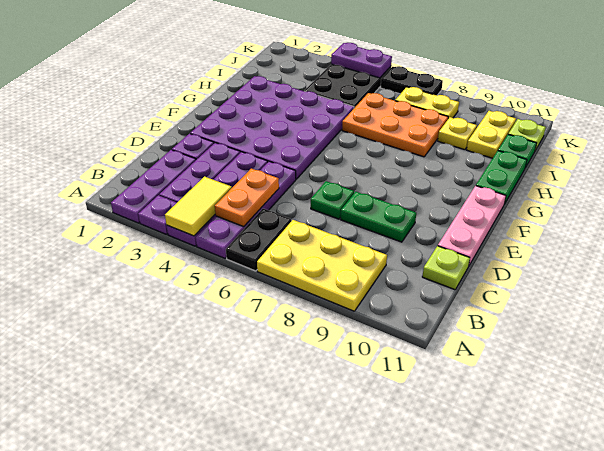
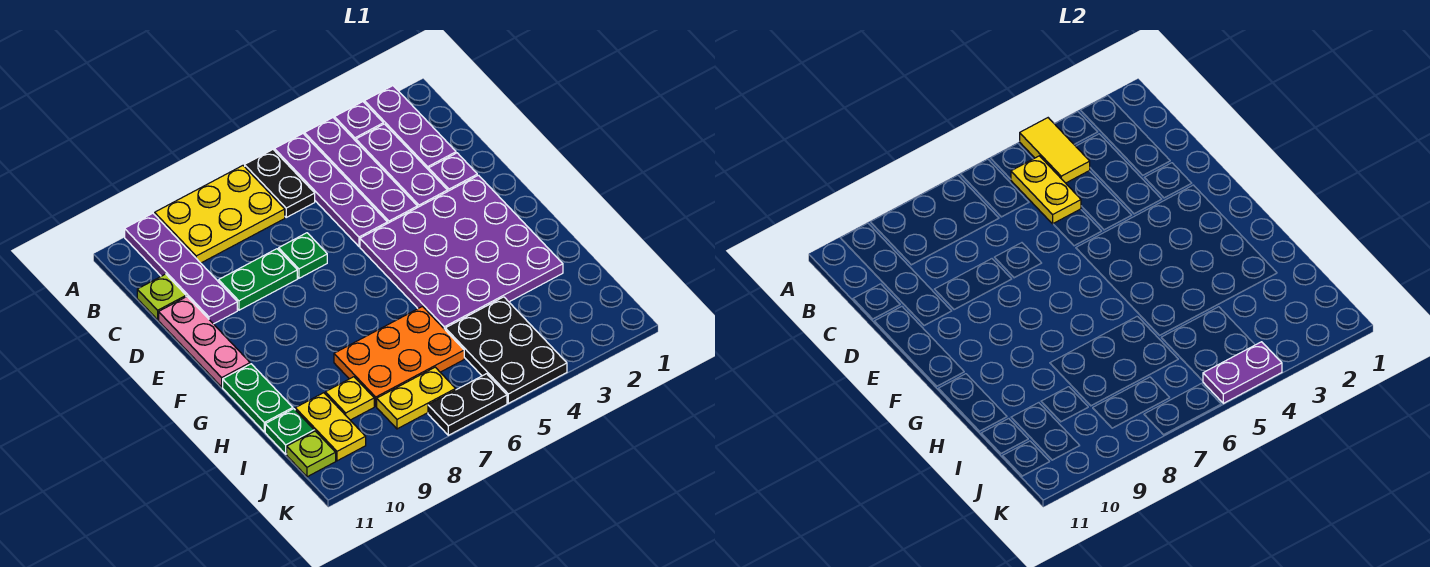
none -> purple 1x4 plate [125,213,237,324]
orange 1x2 plate [215,169,279,227] -> yellow 1x2 plate [1011,156,1081,224]

